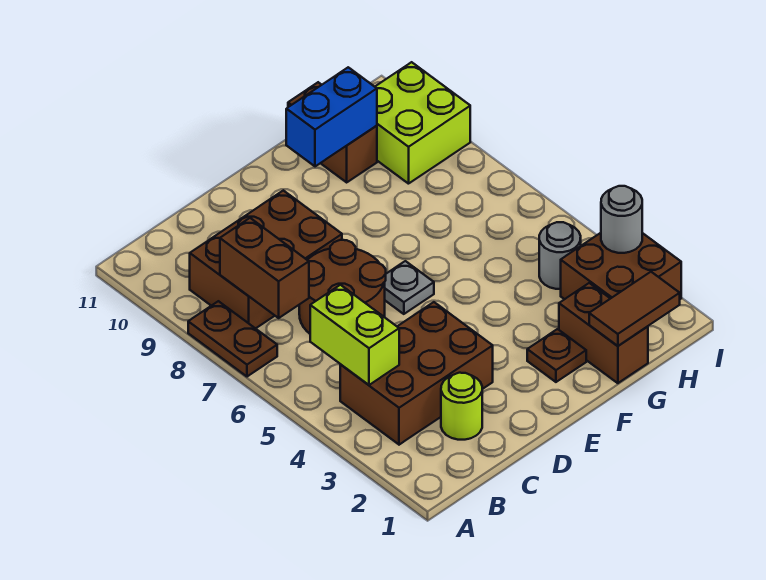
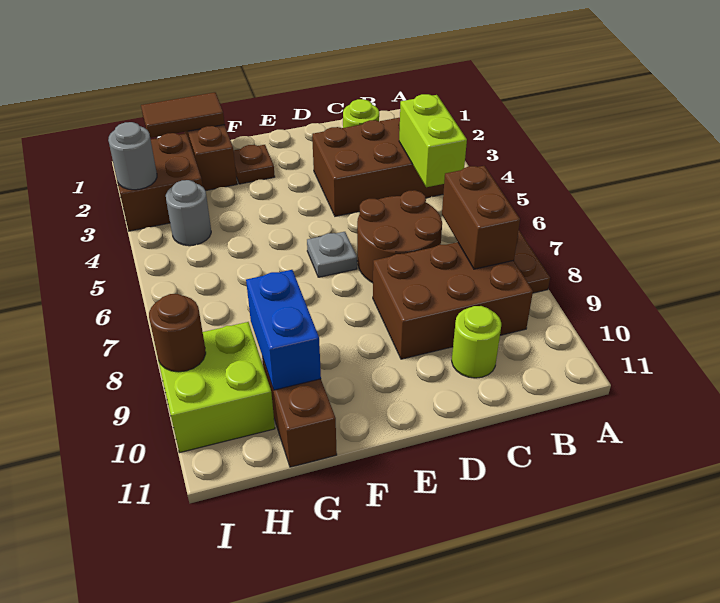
none -> lime 1x1 round brick [452,306,501,378]
blue 1x2 brick [286,67,377,166] -> blue 1x2 brick turned to [246,270,321,390]
none -> brown 1x1 round brick [149,294,206,372]

